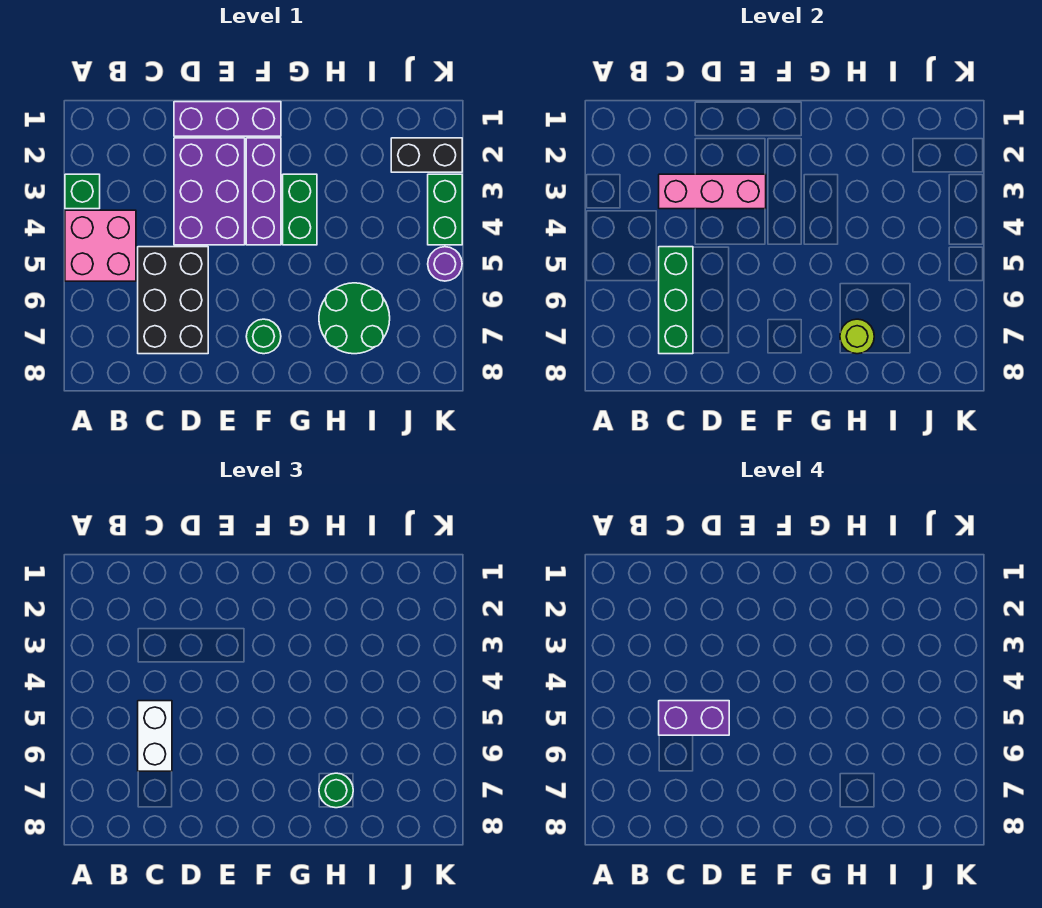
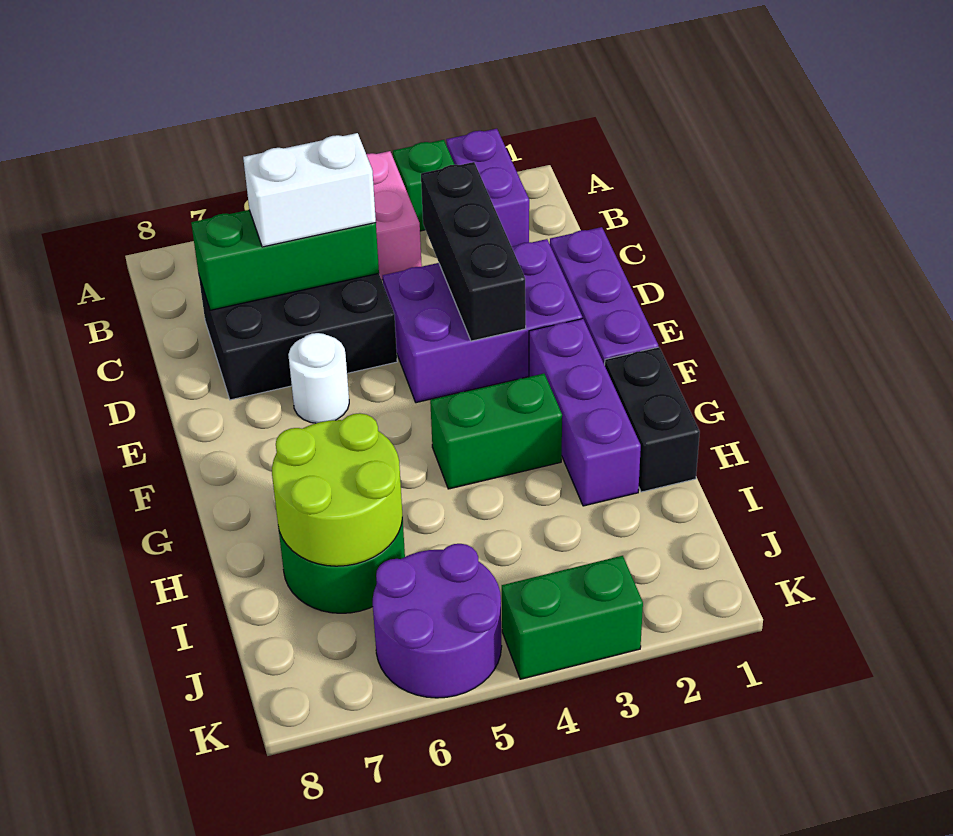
pink 1x3 brick [659,174,766,209] -> black 1x3 brick [421,162,526,341]
purple 1x2 brick [659,701,729,735] -> purple 1x2 brick moved to [446,129,529,247]
none -> white 1x1 round brick [288,333,349,423]
purple 1x3 brick [246,138,281,245] -> purple 1x3 brick turned to [529,319,641,506]
green 1x1 round brick [246,319,281,354] -> none
lime 1x1 round brick [840,319,874,354] -> lime 2x2 round brick [272,413,402,566]
green 1x1 round brick [319,773,353,808] -> none
black 1x2 brick [391,138,462,172] -> black 1x2 brick moved to [605,347,700,492]
purple 1x1 round brick [428,247,462,281] -> purple 2x2 round brick [373,544,502,698]

